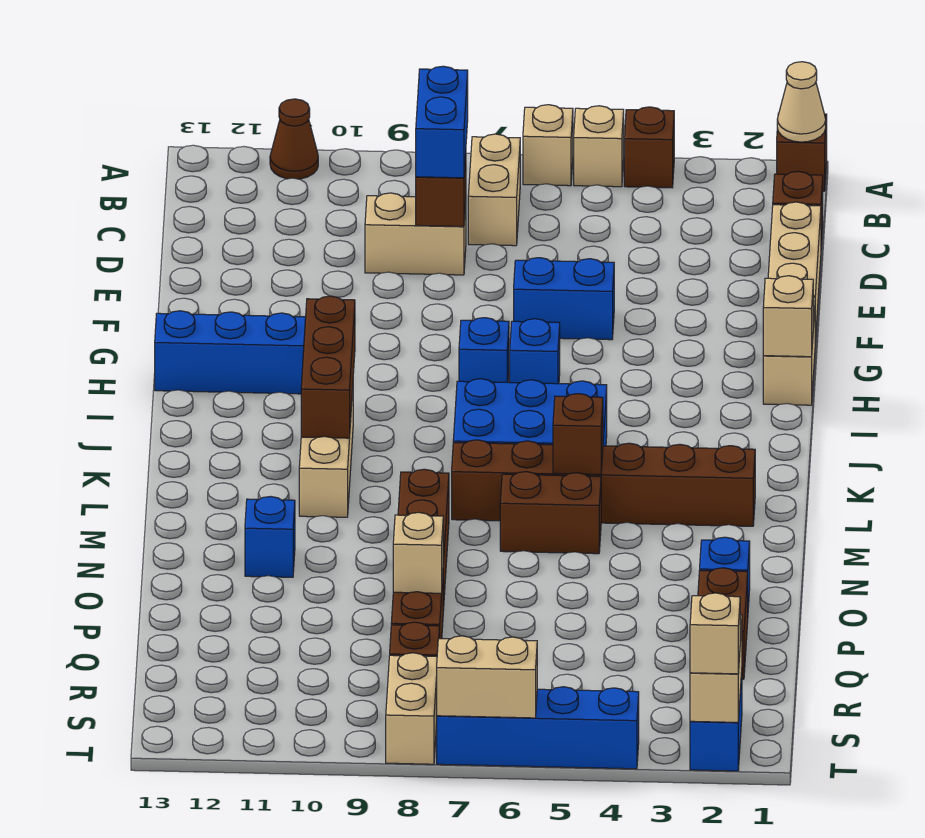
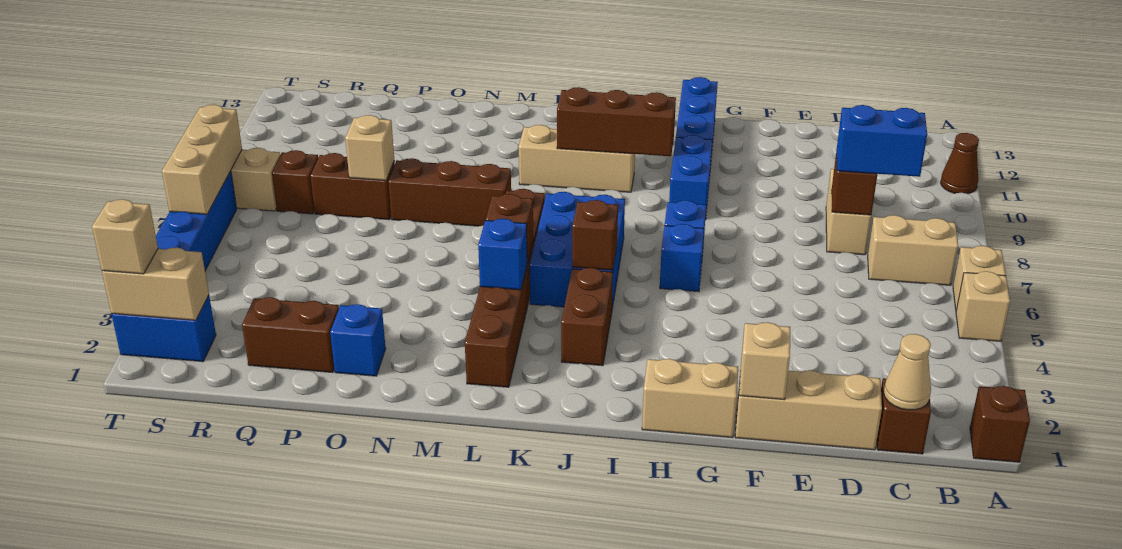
tan 1x1 cone [777,62,826,142] -> tan 1x1 cone moved to [884,334,931,410]
brown 1x1 brick [624,107,674,188] -> brown 1x1 brick moved to [572,200,618,270]
blue 1x2 brick [514,258,614,340] -> blue 1x2 brick moved to [669,135,712,220]
tan 1x1 brick [763,276,813,357] -> tan 1x1 brick moved to [739,322,790,400]
brown 1x2 brick [500,472,601,554] -> brown 1x2 brick moved to [561,268,613,366]
blue 1x1 brick [245,497,295,577] -> blue 1x1 brick moved to [478,219,527,290]
tan 1x2 brick [437,636,537,718] -> tan 1x3 brick [162,105,242,214]

